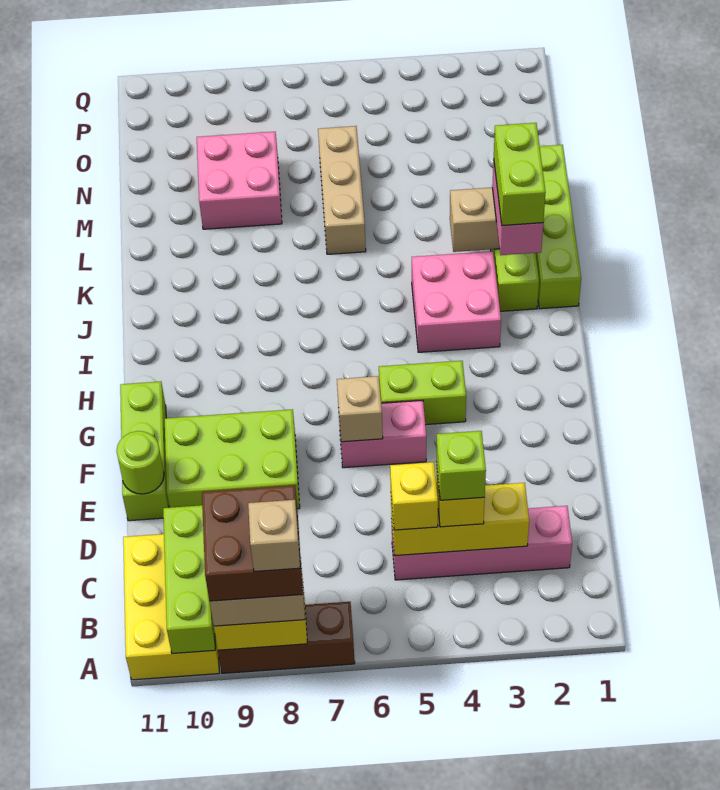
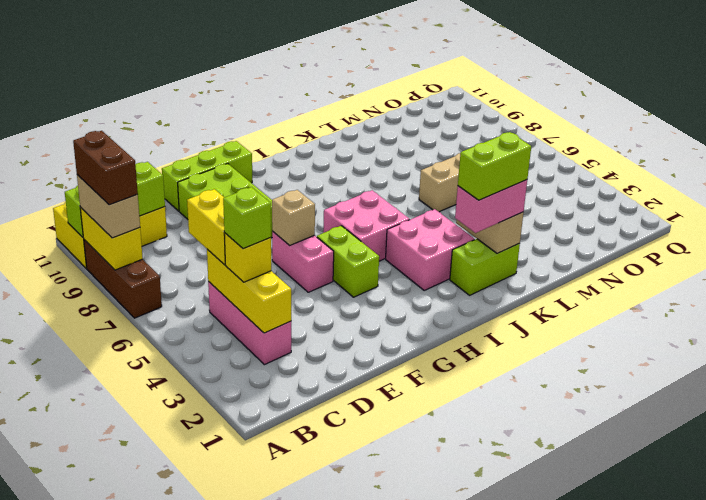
brown 2x2 brick [202,485,303,601] -> brown 1x2 brick [73,131,138,205]
tan 1x1 brick [248,500,300,572] -> none
pink 1x4 brick [391,506,572,580] -> pink 1x3 brick [208,282,291,365]
yellow 1x1 brick [390,462,438,530] -> yellow 1x2 brick [187,189,225,265]
lime 1x1 round brick [117,431,164,494] -> none
lime 1x4 brick [536,145,581,309] -> none
pink 2x2 brick [197,132,282,229] -> pink 2x2 brick moved to [323,190,410,261]

